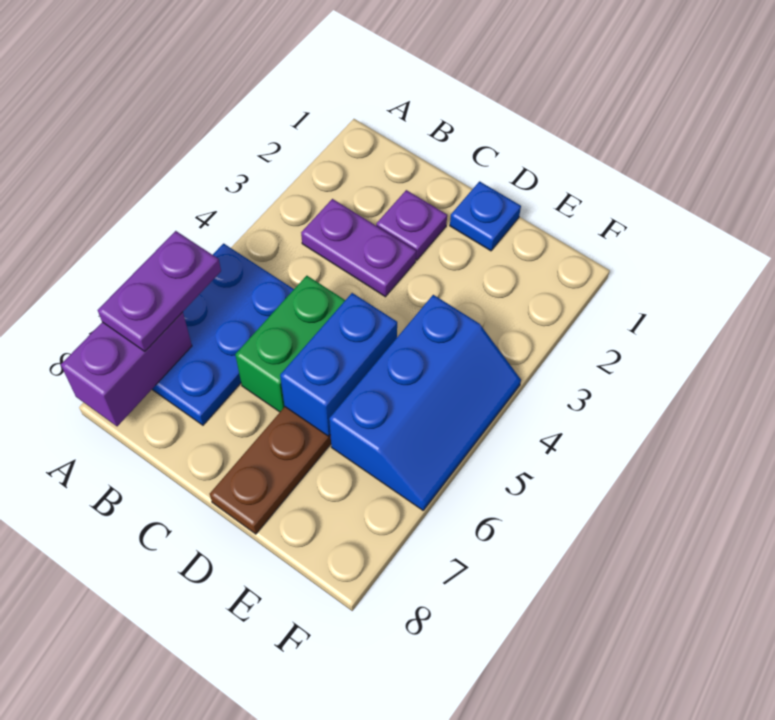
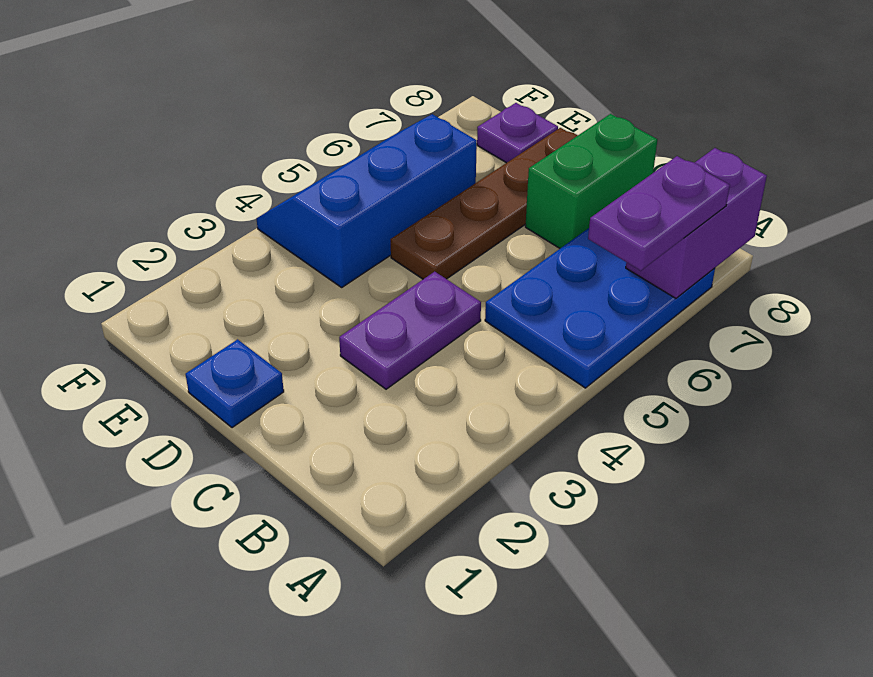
purple 1x2 plate [301,199,416,297] -> purple 1x2 plate turned to [339,272,481,389]
purple 1x1 plate [376,190,447,260] -> purple 1x1 plate moved to [477,103,558,163]
green 1x2 brick [235,276,345,412] -> green 1x2 brick moved to [525,114,657,248]
blue 1x2 brick [280,293,397,436] -> none

